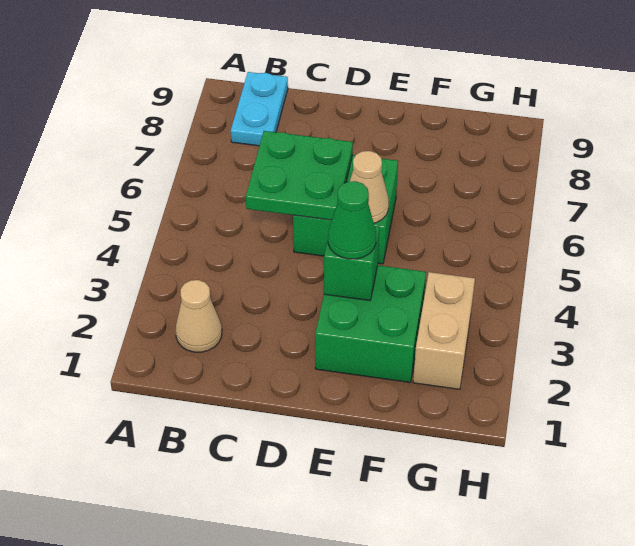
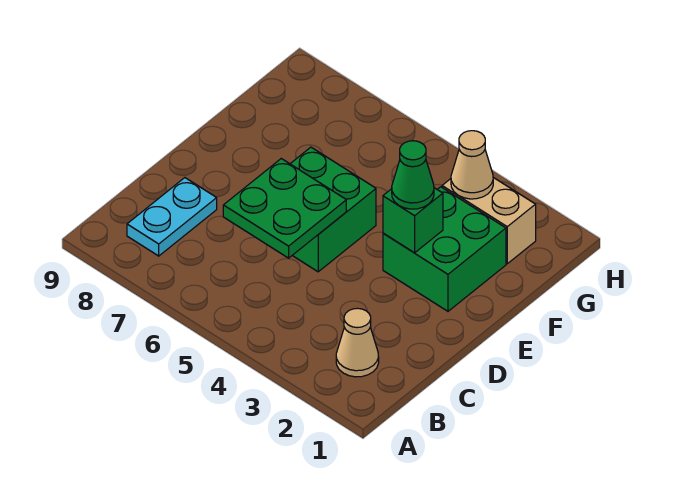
cyan 1x2 plate [231,72,288,146] -> cyan 1x2 plate turned to [127,178,217,256]
tan 1x1 cone [349,151,389,223] -> tan 1x1 cone moved to [451,131,493,199]

